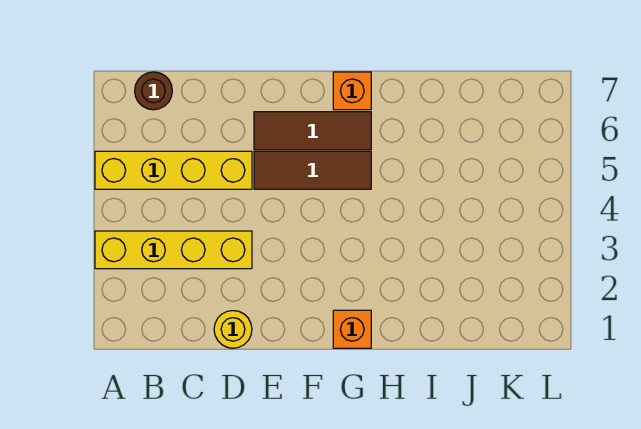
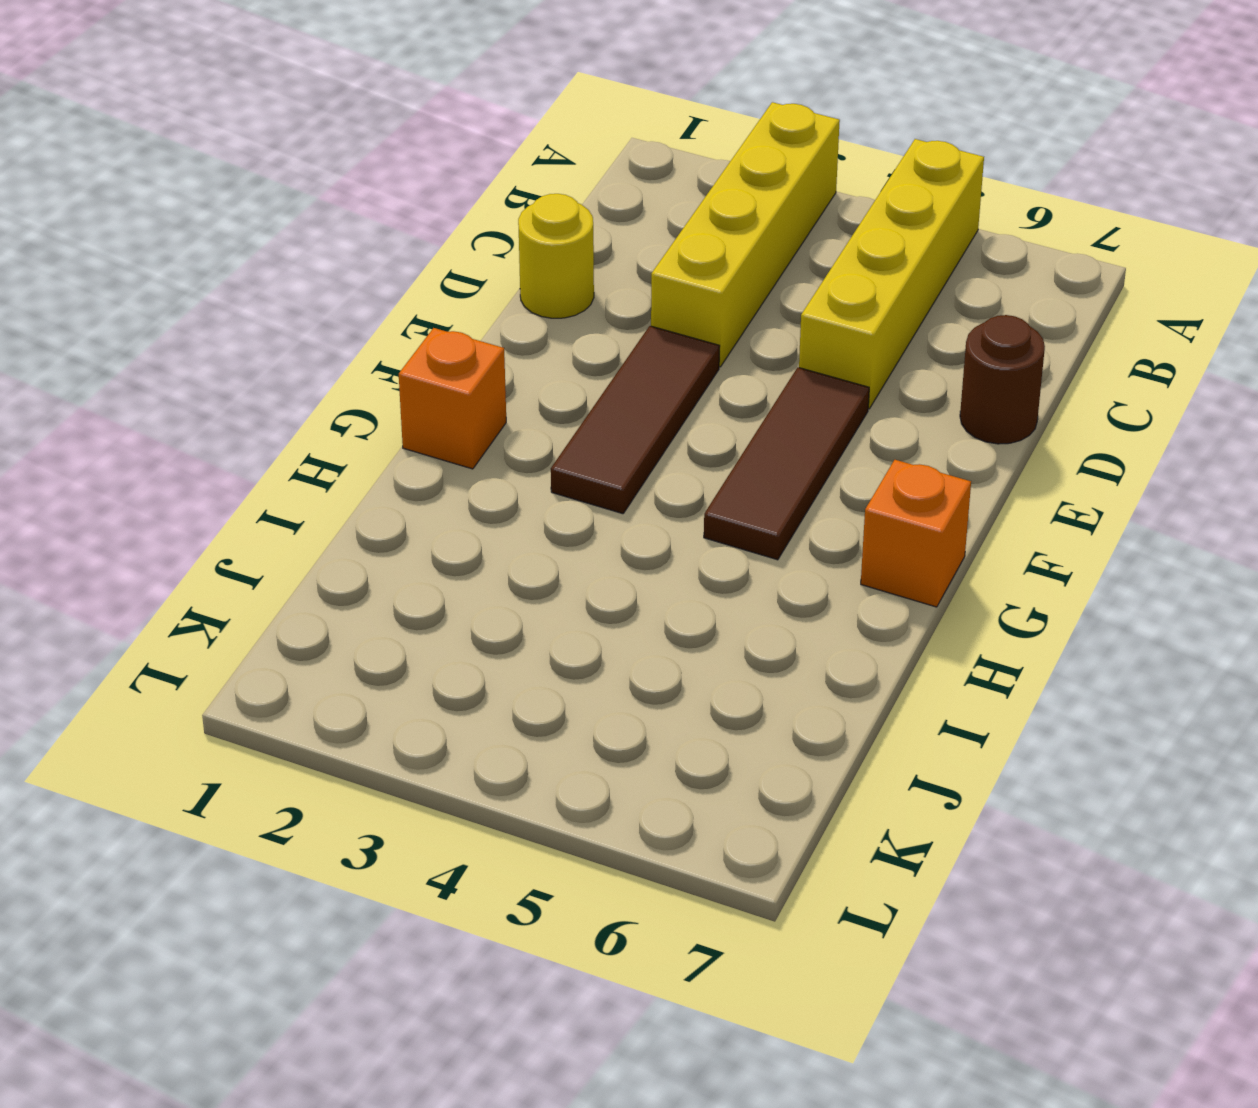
brown 1x1 round brick [135,72,172,110] -> brown 1x1 round brick moved to [960,315,1045,444]
brown 1x3 tile [254,112,371,150] -> brown 1x3 tile moved to [551,326,720,514]

